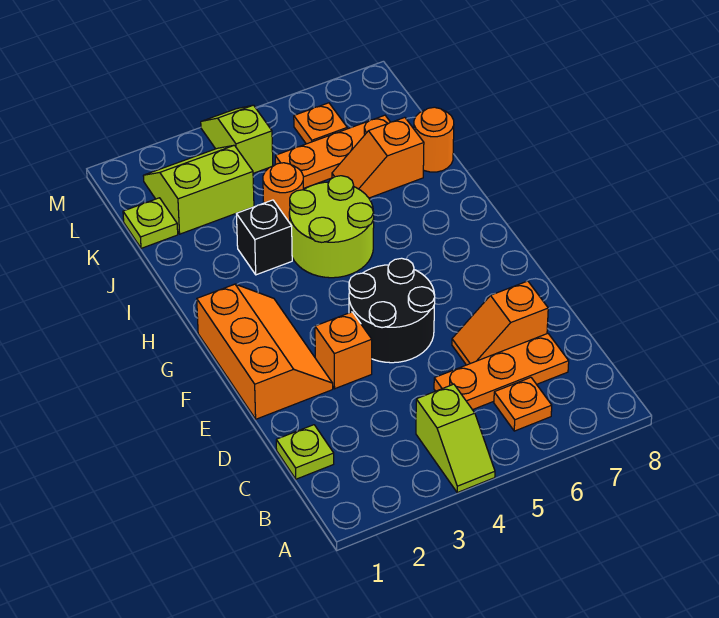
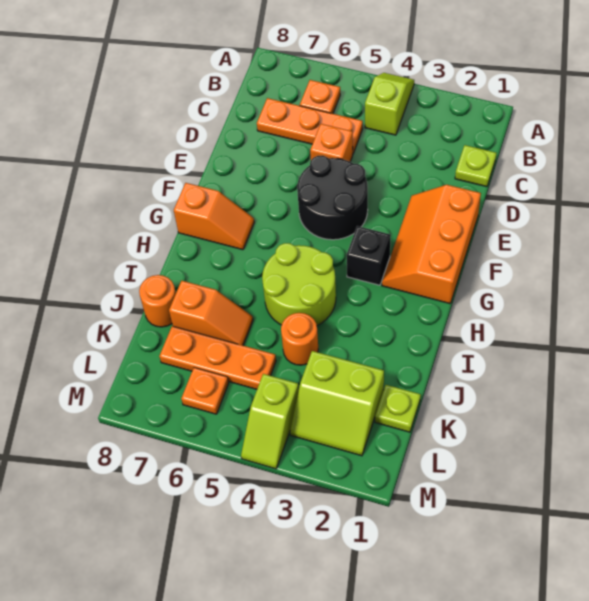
orange 1x2 slope [452,281,548,365] -> orange 1x2 slope moved to [174,183,254,250]
orange 1x1 brick [315,312,372,389] -> orange 1x1 brick moved to [310,124,353,162]
black 1x1 brick [237,200,292,275] -> black 1x1 brick moved to [347,226,391,285]

